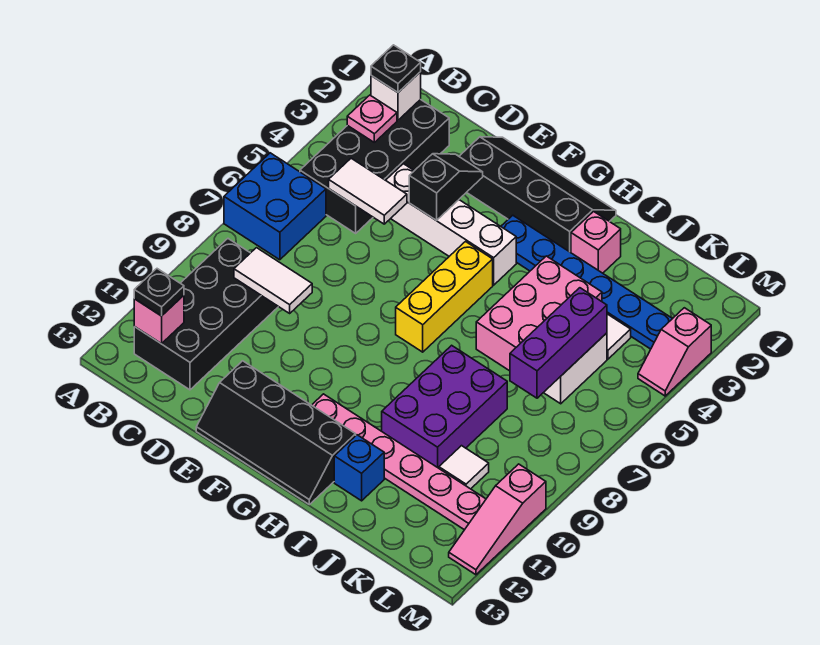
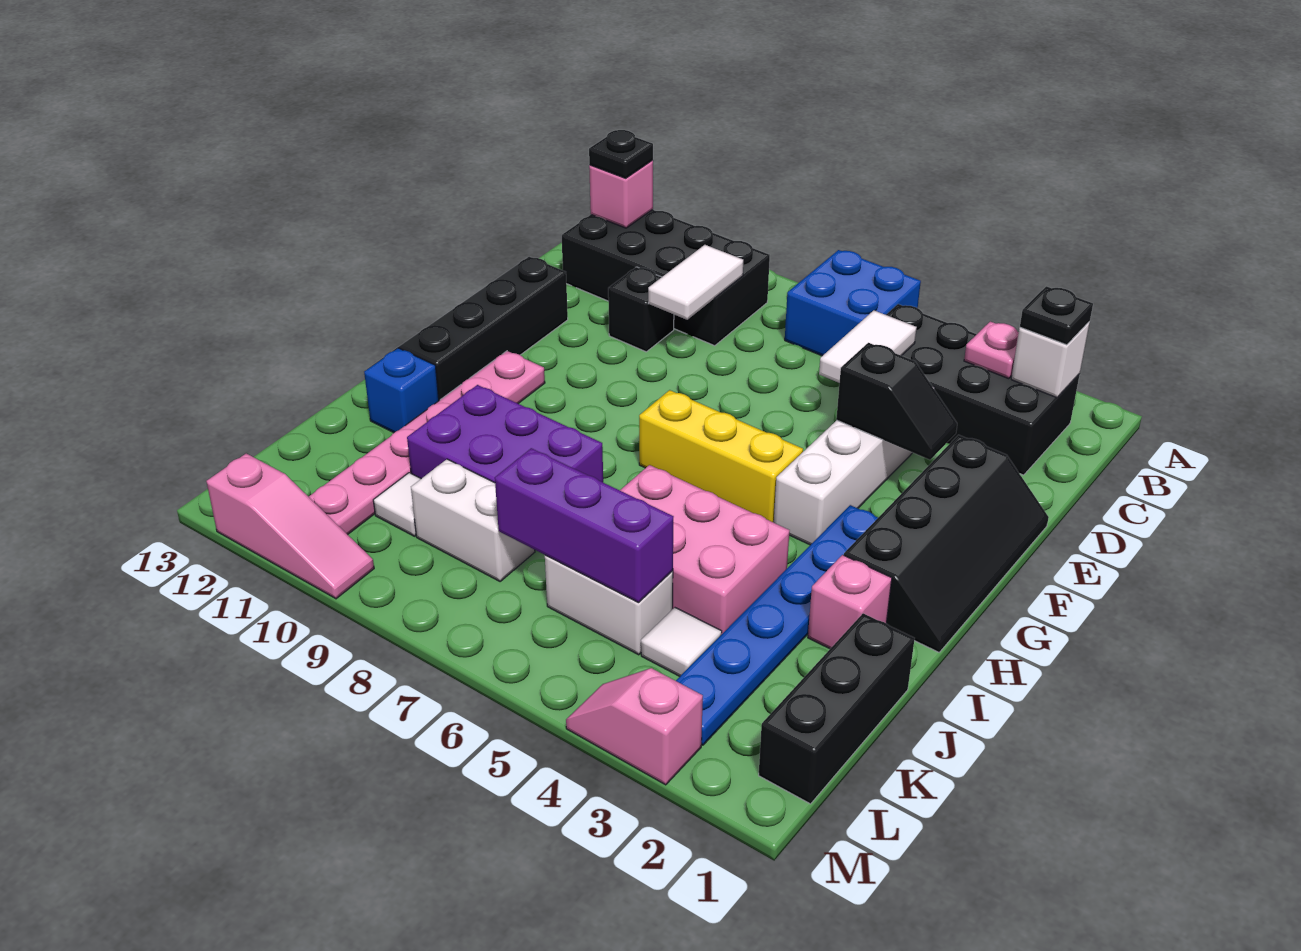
none -> black 1x1 brick [608,267,674,352]
none -> black 1x3 brick [759,613,915,804]
none -> white 1x2 brick [411,459,535,581]
pink 1x3 slope [449,464,546,575] -> pink 1x3 slope turned to [206,454,374,599]

